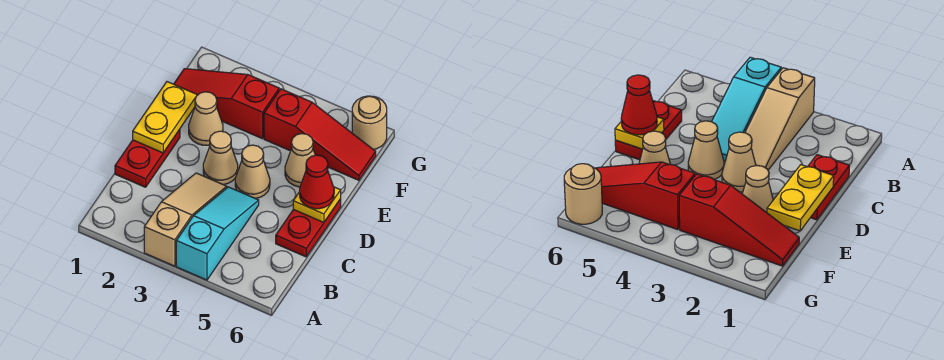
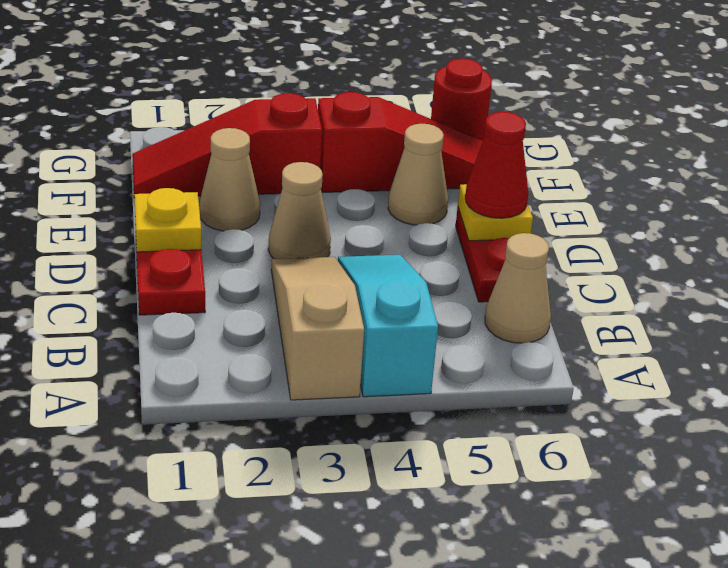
yellow 1x2 plate [133,82,197,153] -> yellow 1x1 plate [134,188,201,252]
tan 1x1 cone [235,145,270,199] -> tan 1x1 cone moved to [485,233,551,343]
tan 1x1 round brick [352,96,387,150] -> red 1x1 round brick [431,59,492,141]

